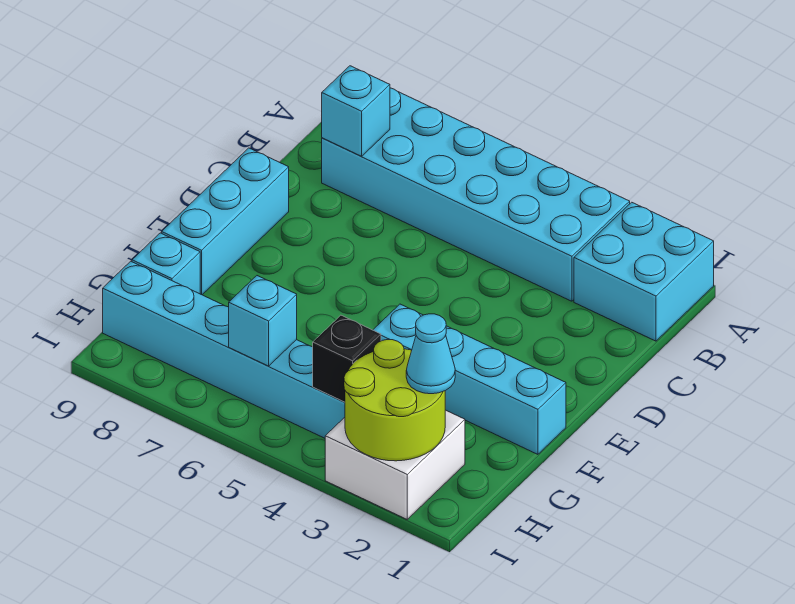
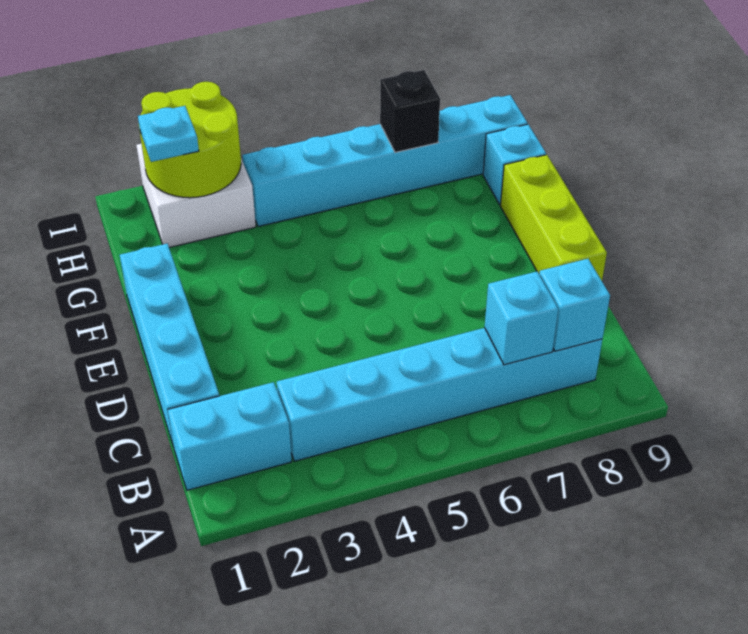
cyan 2x2 brick [574,202,714,341] -> cyan 1x2 brick [168,382,292,490]
cyan 2x6 brick [322,88,630,301] -> cyan 1x6 brick [277,328,602,461]
cyan 1x3 brick [162,148,289,295] -> lime 1x3 brick [500,155,607,281]
cyan 1x4 brick [373,304,566,454] -> cyan 1x4 brick turned to [120,244,219,447]
cyan 1x1 cone [406,314,455,394] -> cyan 1x1 plate [138,106,199,162]
black 1x1 brick [313,315,381,402] -> black 1x1 brick moved to [380,70,440,152]
cyan 1x1 brick [229,276,297,366] -> cyan 1x1 brick moved to [485,272,558,365]

